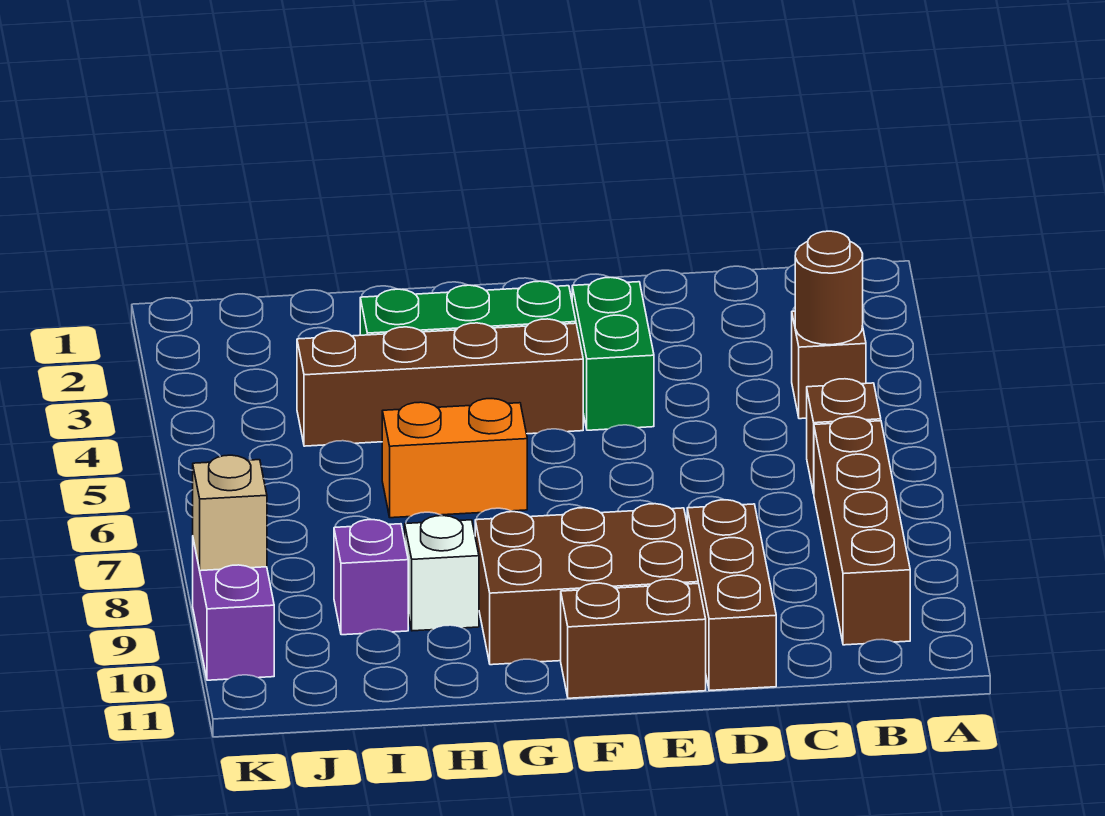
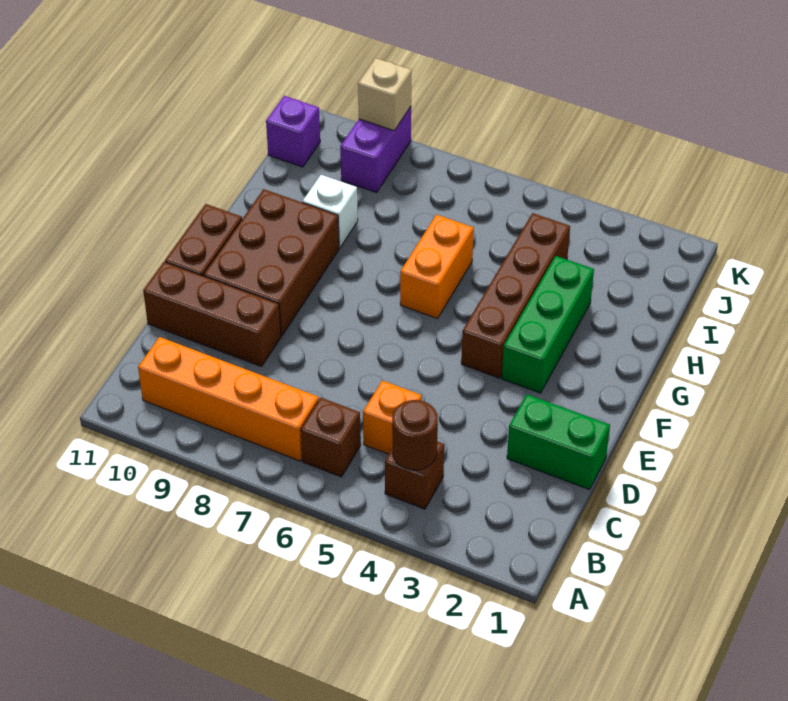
brown 1x4 brick [814,417,910,645] -> orange 1x4 brick [138,337,319,461]
none -> orange 1x1 brick [363,380,422,454]
green 1x2 brick [572,277,654,430] -> green 1x2 brick moved to [507,394,610,490]
purple 1x1 brick [334,520,408,635] -> purple 1x1 brick moved to [266,96,320,167]
purple 1x2 brick [193,540,274,680] -> purple 1x2 brick turned to [340,107,411,193]

